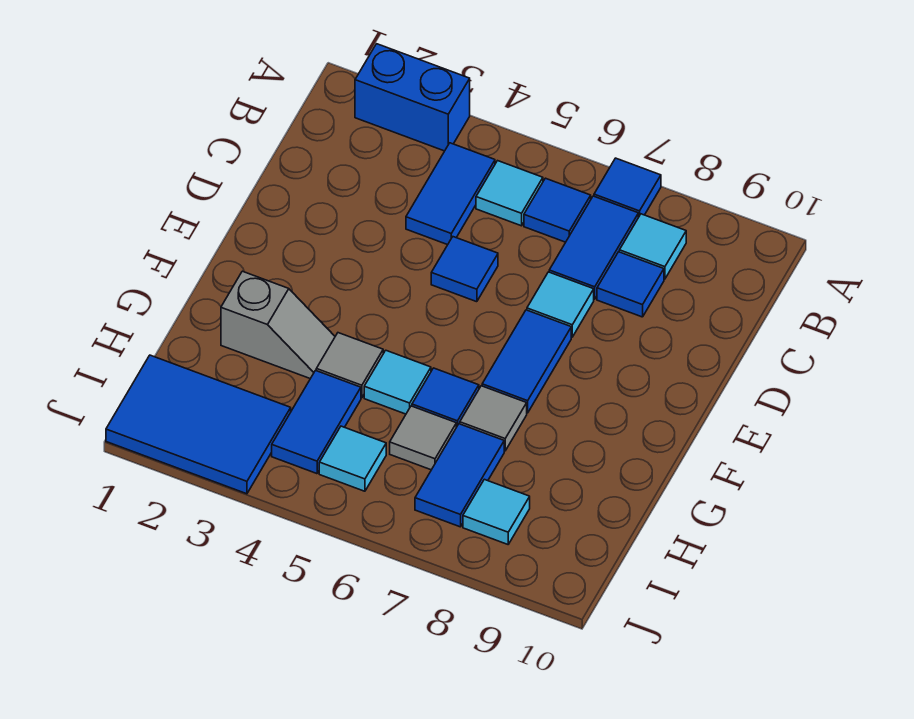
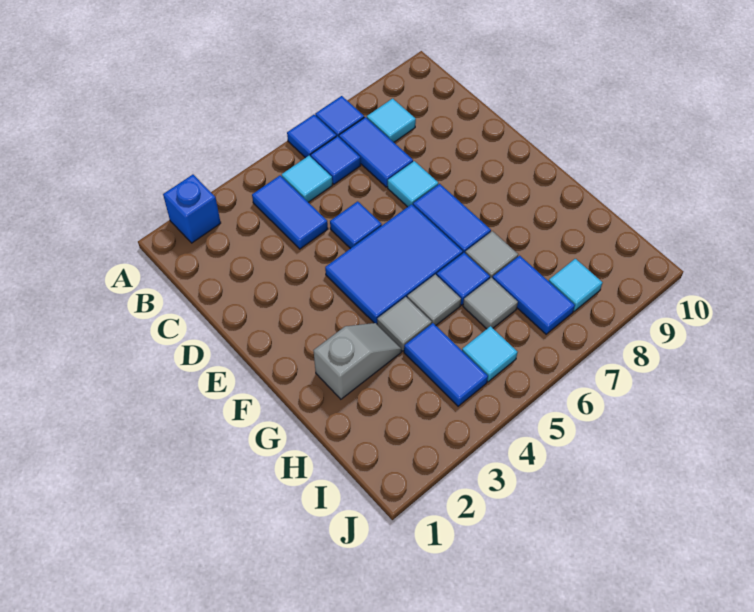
blue 1x2 brick [355,44,470,151] -> blue 1x1 brick [163,175,221,243]
blue 1x1 tile [597,252,664,317] -> blue 1x1 tile moved to [287,115,336,158]
cyan 1x1 tile [364,350,431,414] -> grey 1x1 tile [407,274,461,325]
blue 2x3 tile [106,355,291,494] -> blue 2x3 tile moved to [325,204,463,324]

